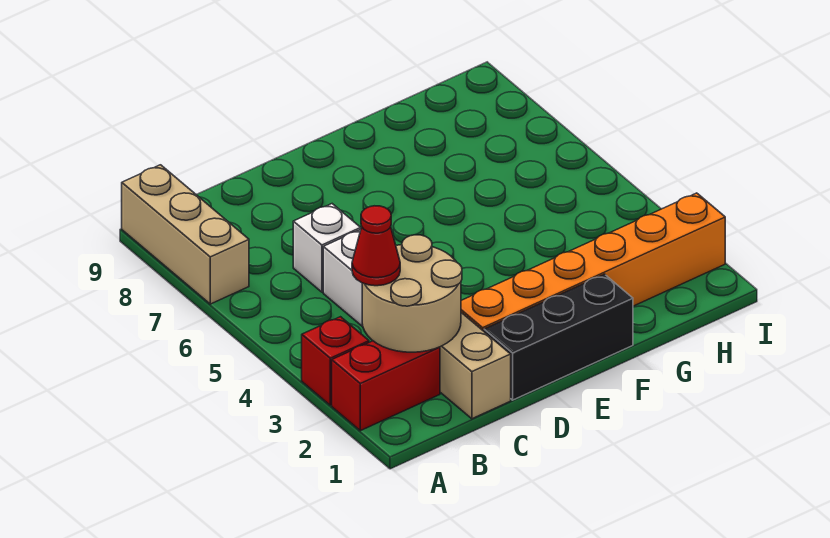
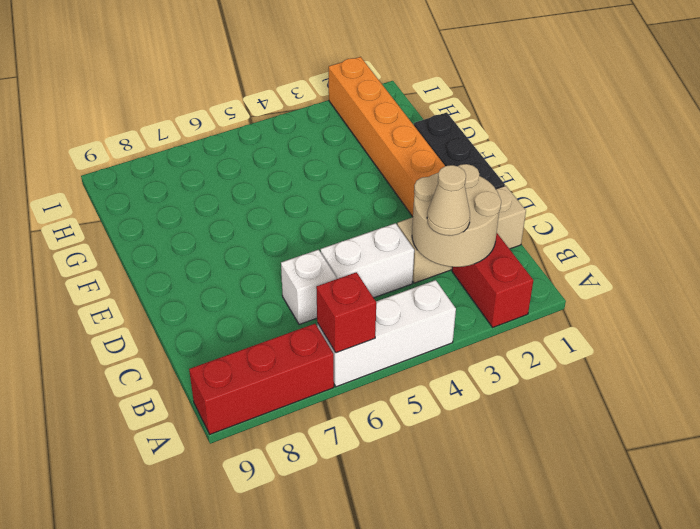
red 1x1 brick [302,317,369,405] -> red 1x1 brick moved to [316,272,376,353]
none -> white 1x3 brick [317,280,456,387]
tan 1x3 brick [122,165,249,304] -> red 1x3 brick [189,324,334,434]
red 1x1 cone [352,206,400,286] -> tan 1x1 cone [427,165,470,236]

